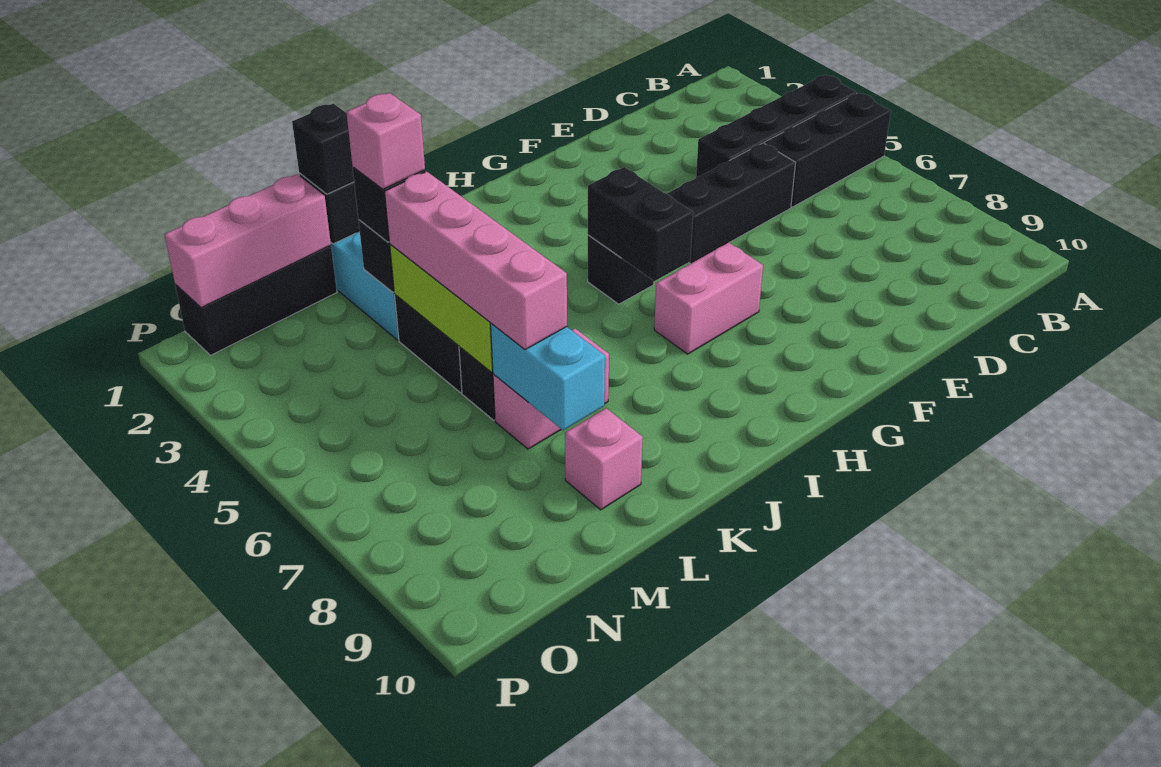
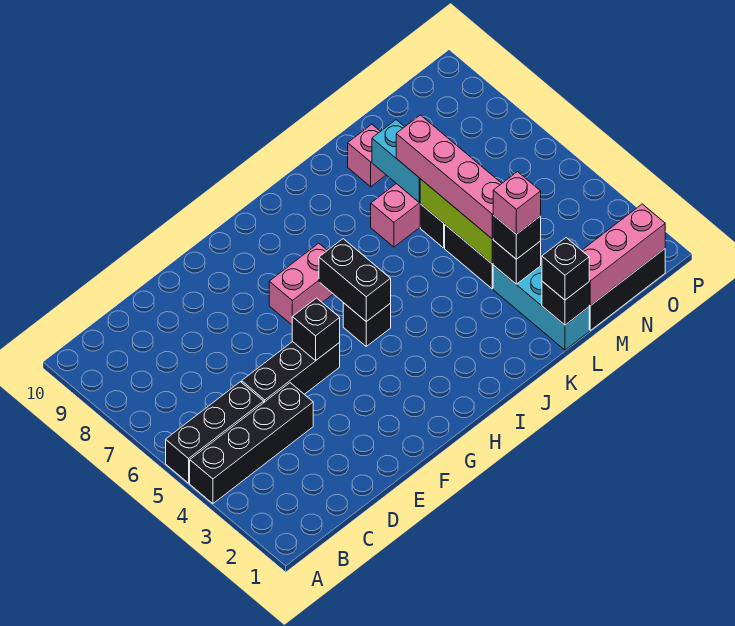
none -> black 1x1 brick [292,298,340,361]

